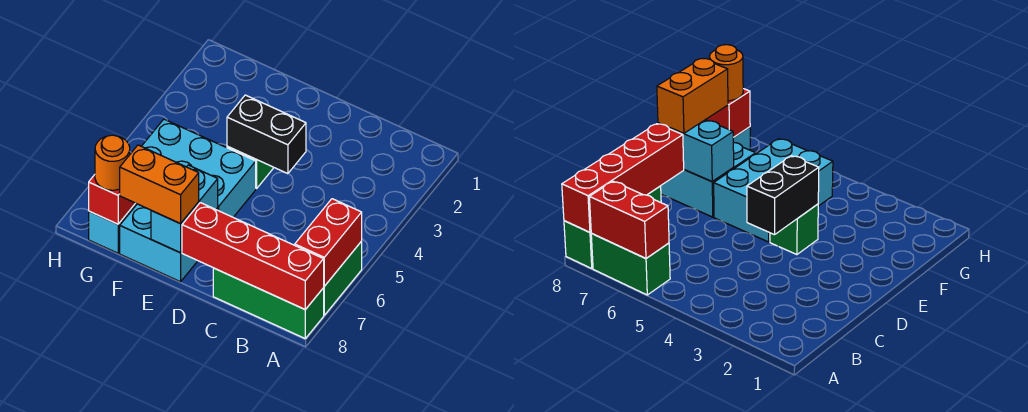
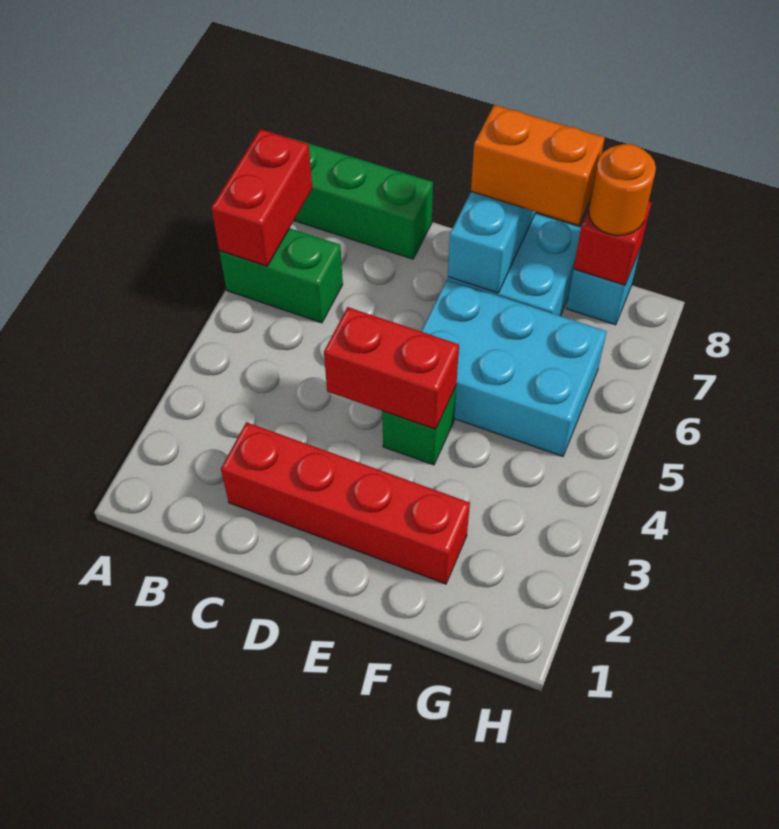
green 1x2 brick [324,241,362,315] -> green 1x2 brick turned to [219,228,343,323]
red 1x4 brick [182,203,324,310] -> red 1x4 brick moved to [221,422,470,584]
black 1x2 brick [227,95,306,174] -> red 1x2 brick [324,307,459,429]

